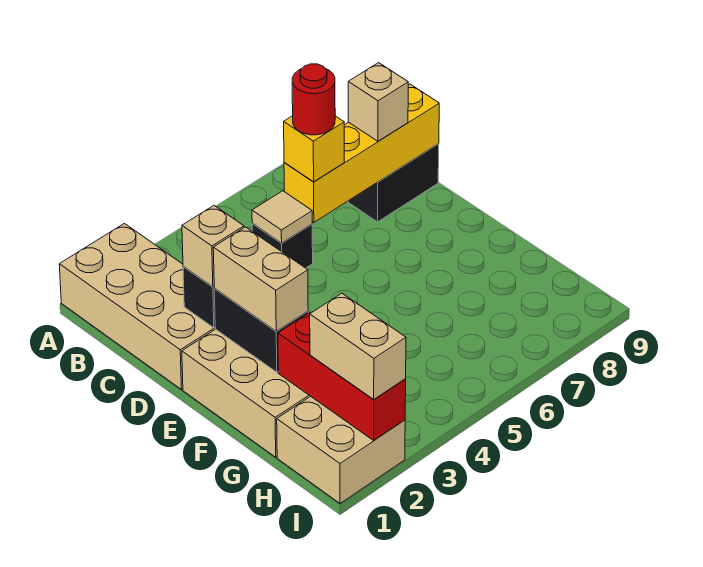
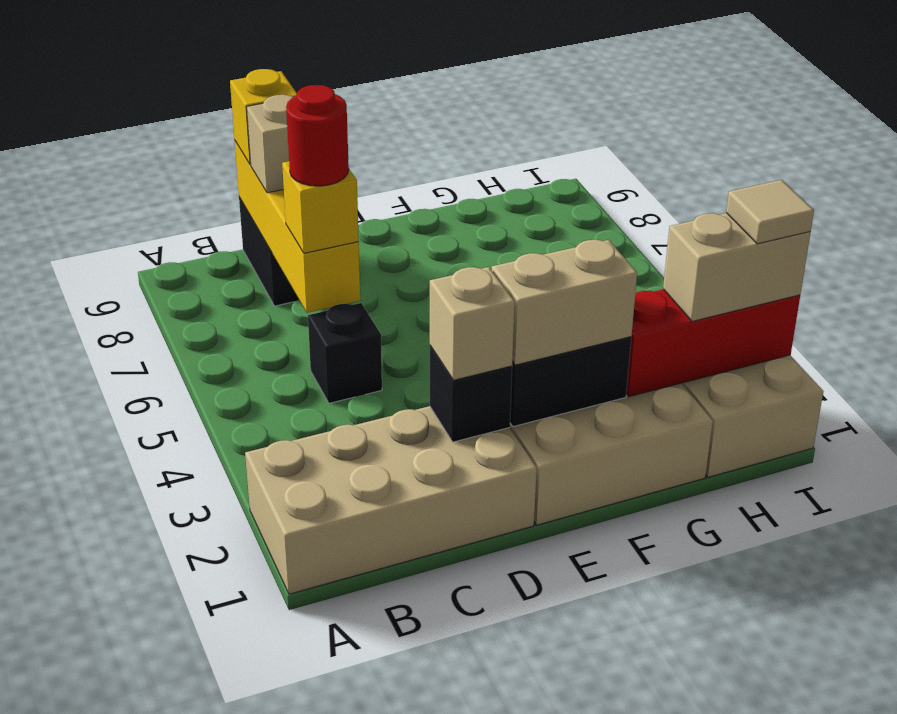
tan 1x1 tile [252,191,312,243] -> tan 1x1 tile moved to [726,180,814,244]
none -> yellow 1x1 brick [230,69,297,165]

